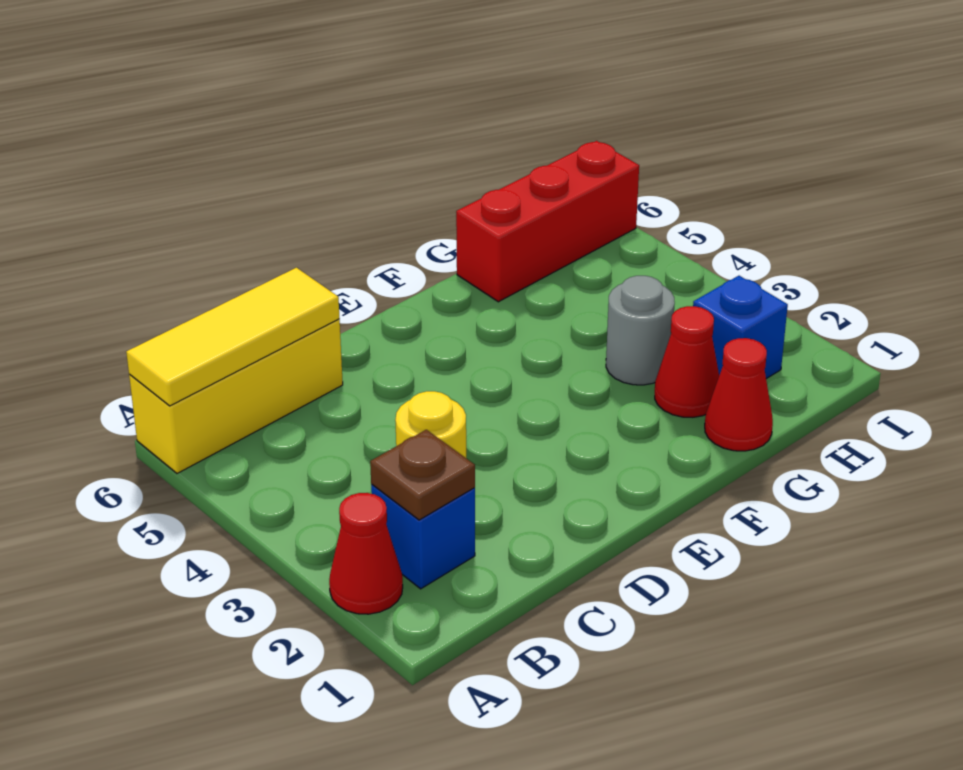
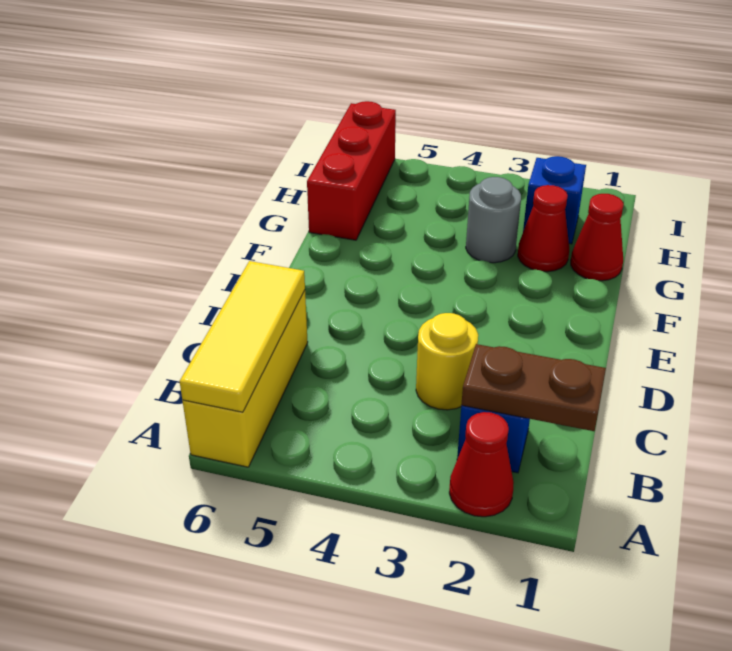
brown 1x1 plate [370,430,475,520] -> brown 1x2 plate [461,344,606,431]

